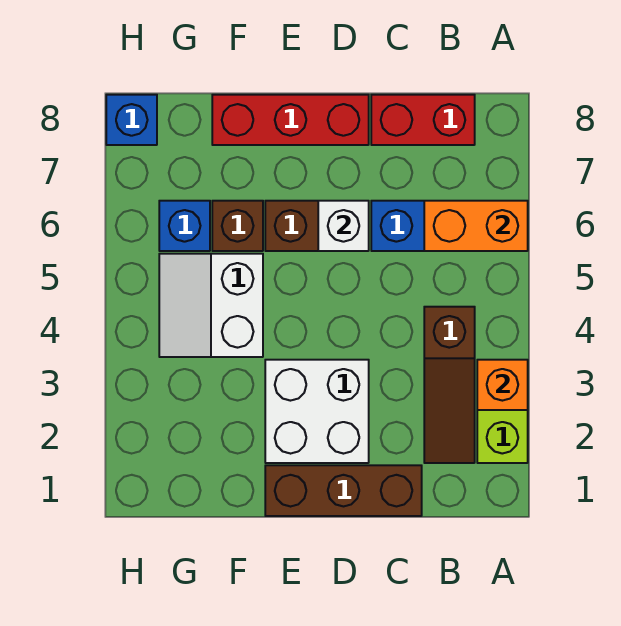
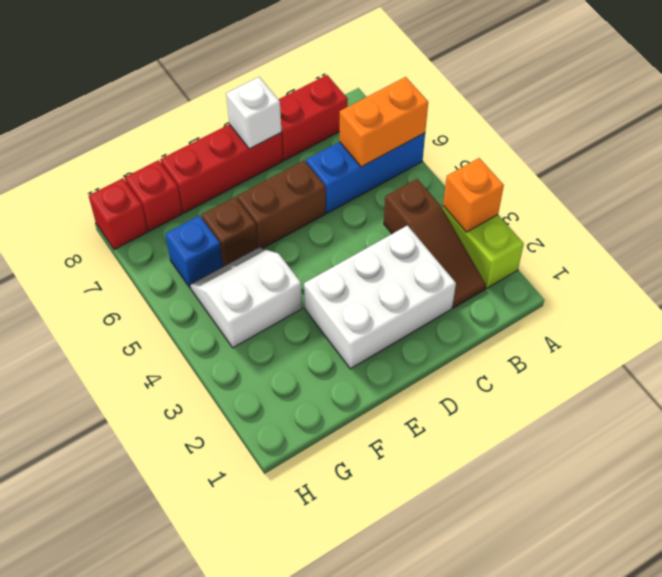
brown 1x3 brick [265,465,422,516] -> none
white 2x2 brick [265,360,369,463] -> white 2x3 brick [304,225,456,369]
white 1x1 brick [318,201,369,251] -> white 1x1 brick moved to [226,77,281,149]
white 2x2 slope [159,254,263,357] -> white 2x2 slope turned to [190,248,302,348]
none -> red 1x1 brick [125,160,182,231]
blue 1x1 brick [106,95,157,145] -> red 1x1 brick [89,178,148,250]

